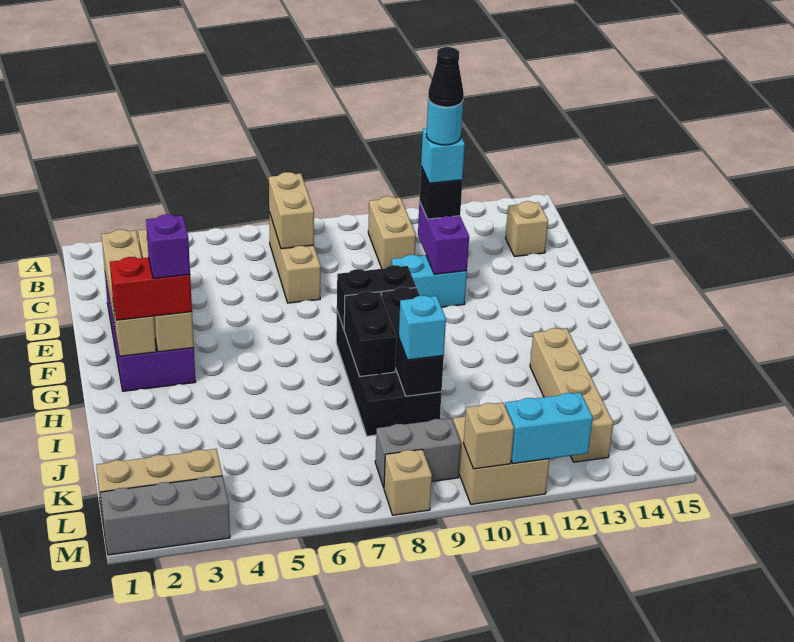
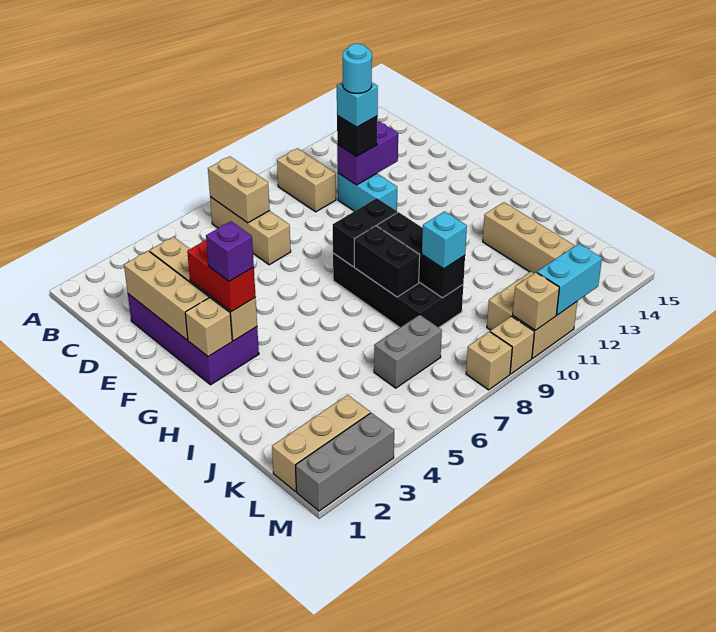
tan 1x1 brick [506,201,548,257] -> tan 1x1 brick moved to [490,316,534,374]
purple 1x2 brick [418,201,469,274] -> purple 1x2 brick turned to [337,121,398,185]
black 1x1 cone [428,47,464,107] -> none
cyan 1x2 brick [392,255,467,307] -> cyan 1x2 brick turned to [338,173,397,211]
red 1x2 brick [110,257,192,320] -> red 1x2 brick turned to [187,240,256,312]
grey 1x2 brick [375,418,461,487] -> grey 1x2 brick moved to [374,315,442,388]

